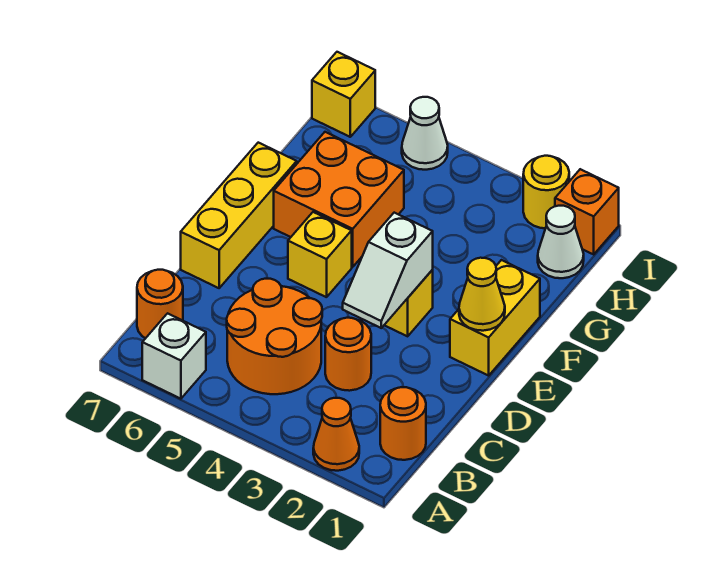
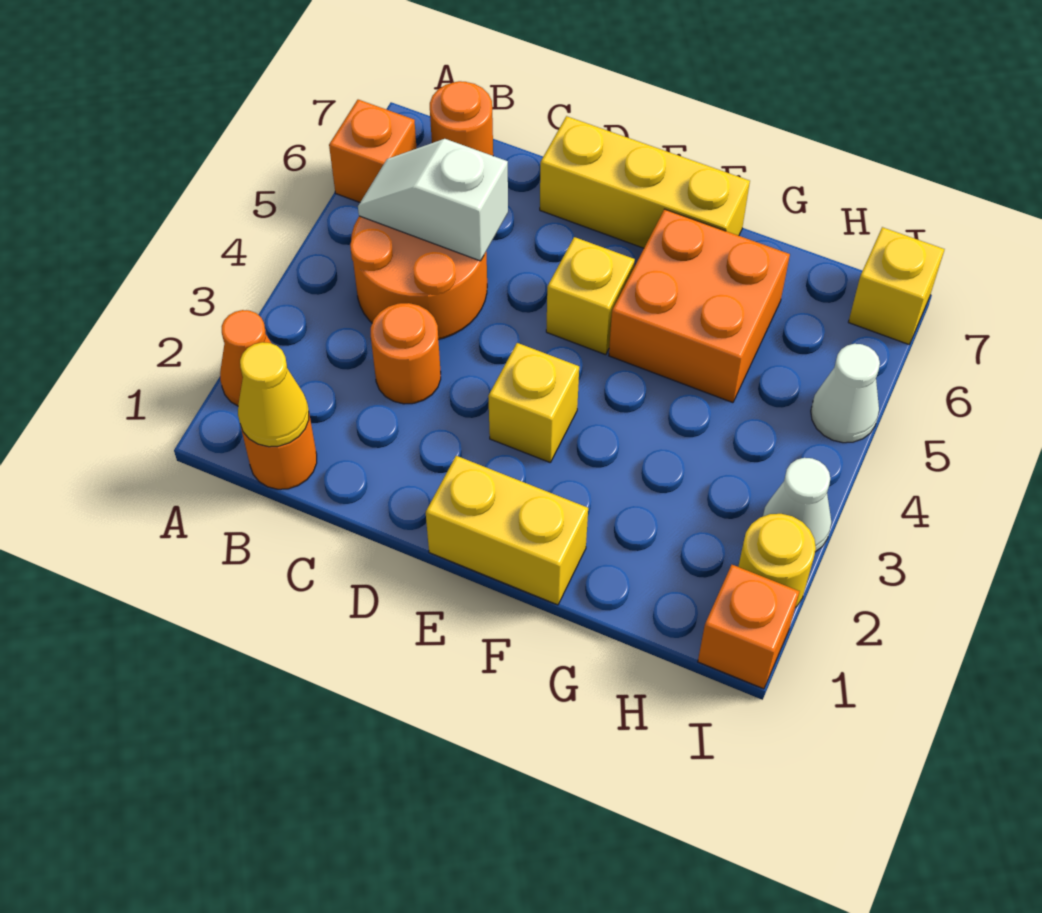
white 1x1 brick [142,313,206,399] -> orange 1x1 brick [329,100,417,202]
white 1x2 slope [343,213,433,328] -> white 1x2 slope moved to [358,139,508,261]
yellow 1x1 cone [459,258,505,331] -> yellow 1x1 cone moved to [238,342,309,447]
white 1x1 cone [538,206,584,278] -> white 1x1 cone moved to [763,458,831,552]

